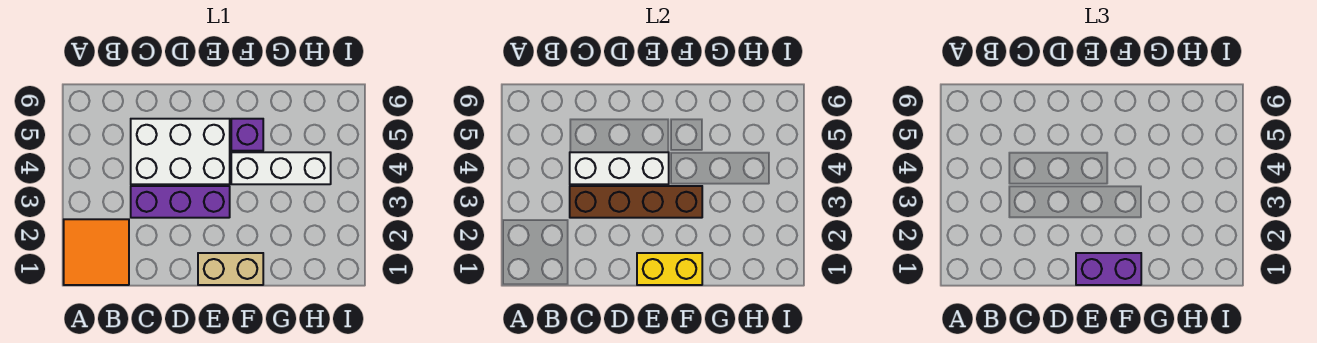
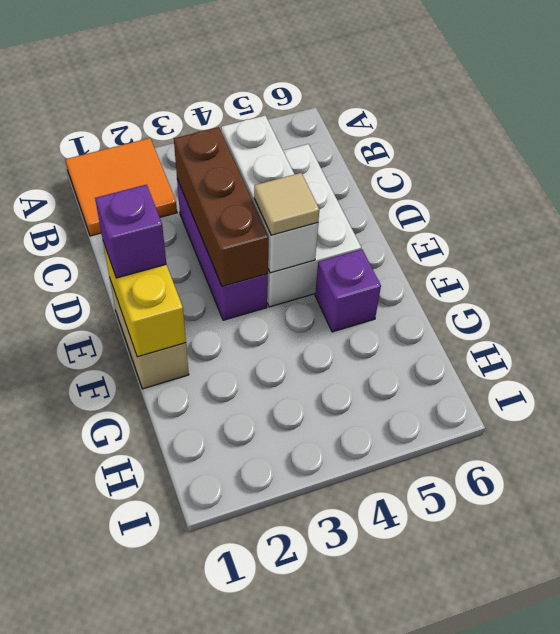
brown 1x4 brick [570,186,702,218] -> brown 1x3 brick [174,127,269,287]
purple 1x2 brick [1076,253,1141,285] -> purple 1x1 brick [95,185,166,278]
none -> tan 1x1 tile [254,173,320,235]
white 1x3 brick [231,152,331,184] -> none

